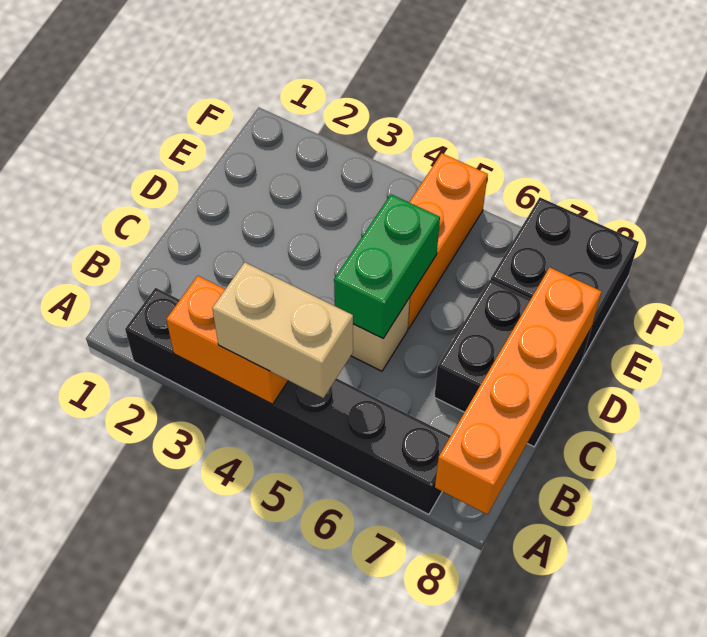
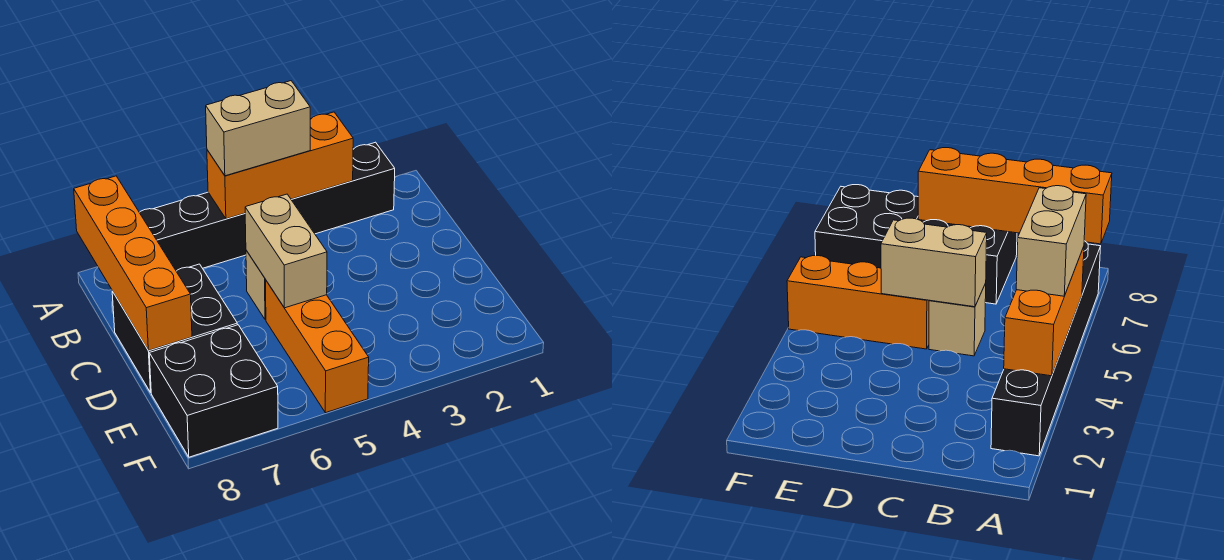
orange 1x2 brick [166,276,288,404] -> orange 1x3 brick [207,112,353,219]
green 1x2 brick [334,194,440,338] -> tan 1x2 brick [245,194,327,308]

